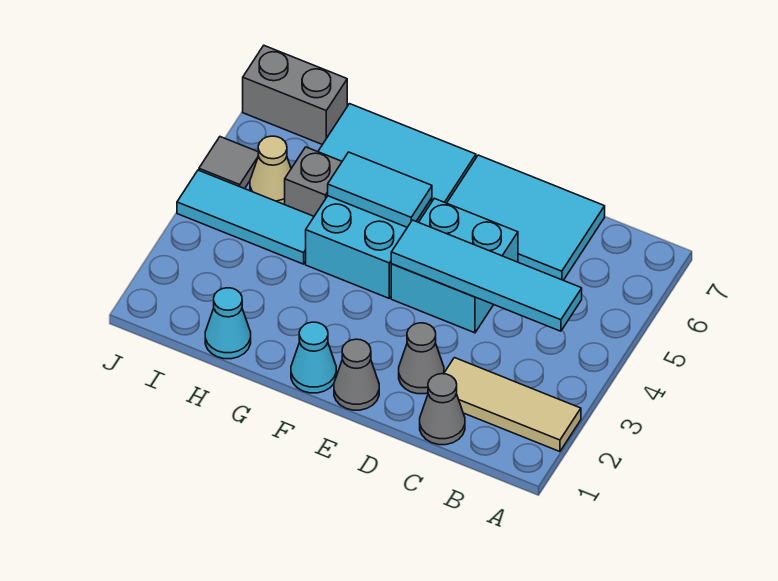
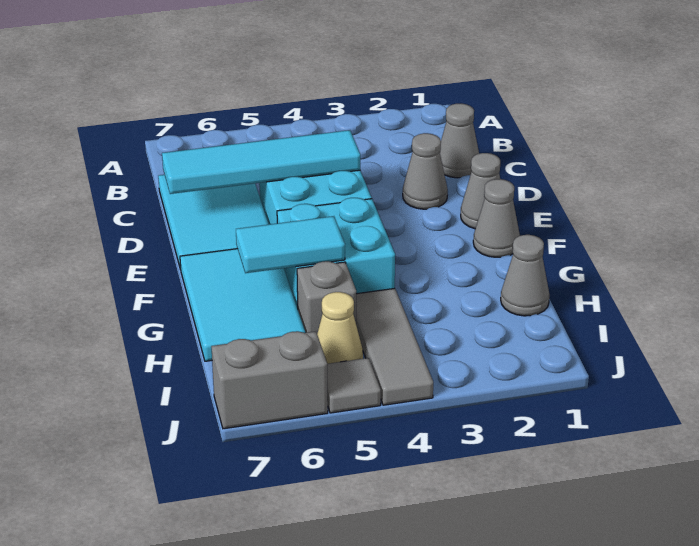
tan 1x3 tile [444,358,581,452] -> none
cyan 1x4 tile [391,220,582,331] -> cyan 1x4 tile turned to [162,130,360,194]
cyan 1x1 cone [291,322,336,393] -> grey 1x1 cone [473,179,520,257]
cyan 1x2 tile [328,152,432,227] -> cyan 1x2 tile turned to [236,216,345,273]
cyan 1x1 cone [205,288,251,359] -> grey 1x1 cone [501,235,550,316]
cyan 1x3 tile [177,170,314,264] -> grey 1x3 tile [356,288,433,405]
grey 1x2 brick [243,46,347,145] -> grey 1x2 brick turned to [211,331,328,429]

